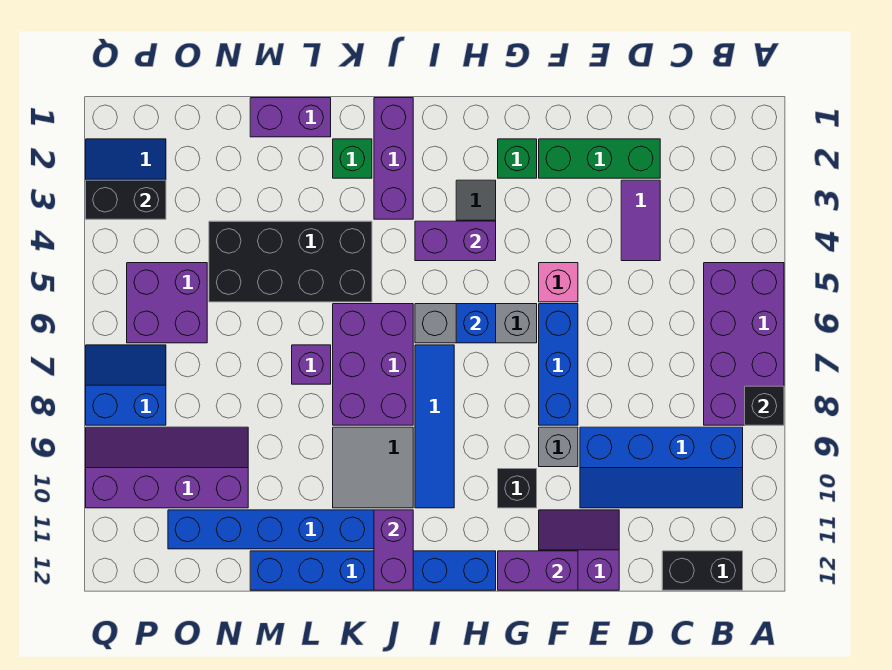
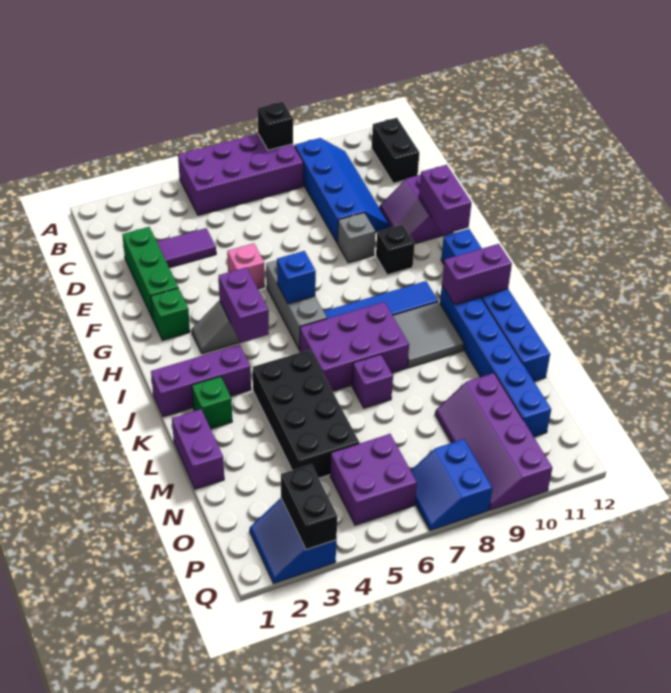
blue 1x3 brick [539,304,578,425] -> none

